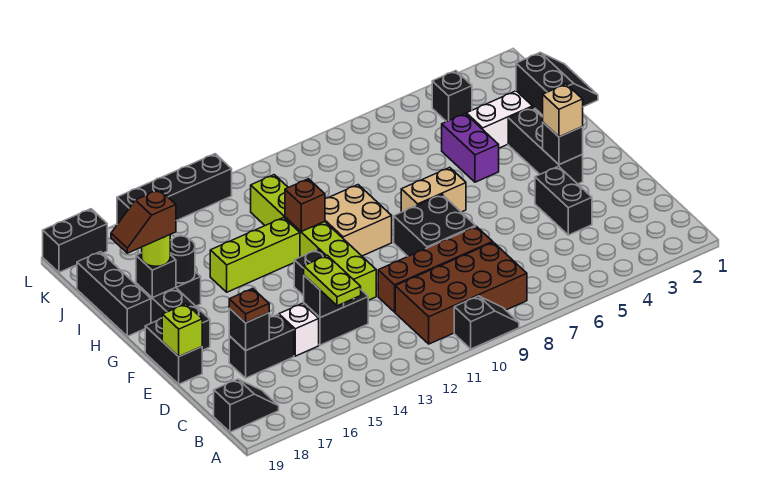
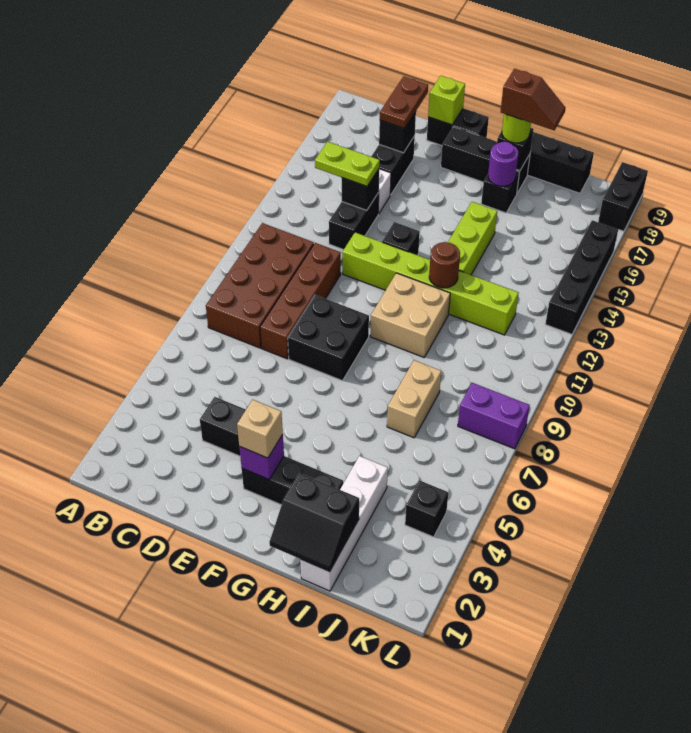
black 1x2 slope [454,296,519,349] -> none
black 1x2 slope [214,379,279,432] -> none
brown 1x1 plate [229,289,269,323] -> brown 1x2 plate [380,76,428,129]
black 1x1 brick [543,123,583,165] -> purple 1x1 brick [239,435,284,480]
tan 1x2 brick [401,167,466,212] -> tan 1x2 brick moved to [387,360,441,438]
purple 1x2 brick [442,114,499,182] -> purple 1x2 brick moved to [458,383,530,449]
brown 1x1 brick [285,179,325,232] -> brown 1x1 round brick [429,242,460,288]
black 1x1 round brick [170,236,195,283] -> purple 1x1 round brick [488,142,519,186]
brown 1x2 slope [111,189,176,253] -> brown 1x2 slope turned to [501,69,566,130]

